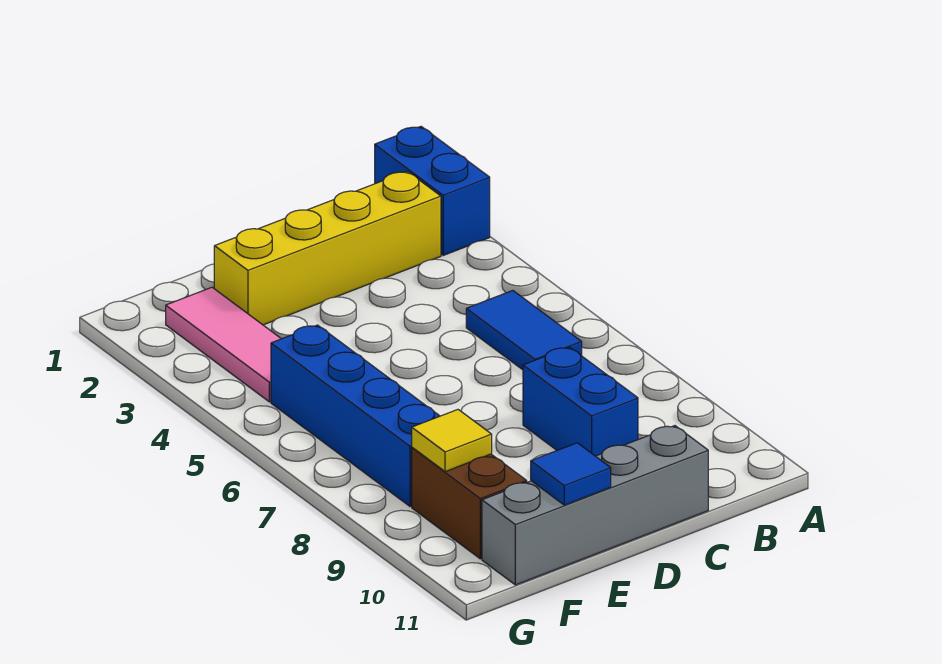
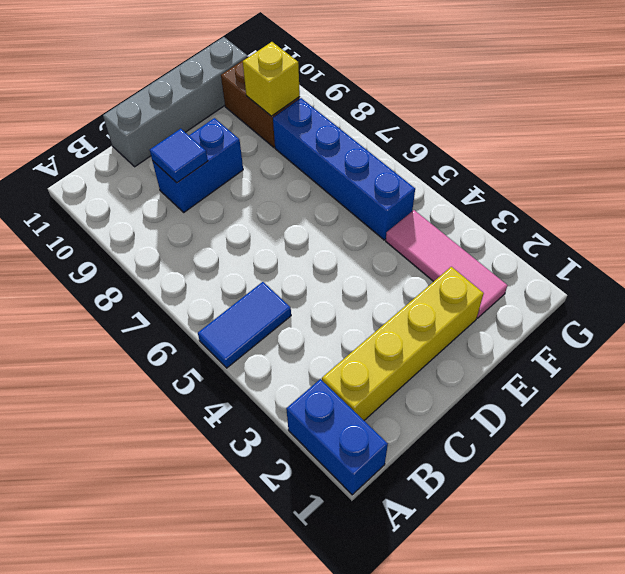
blue 1x2 tile [466,291,582,370] -> blue 1x2 tile turned to [198,282,291,368]
blue 1x2 brick [523,347,638,456] -> blue 1x2 brick turned to [153,118,243,212]
blue 1x1 tile [531,443,611,505] -> blue 1x1 tile moved to [150,129,208,183]
yellow 1x1 tile [412,410,492,472] -> yellow 1x1 brick [243,42,300,116]

